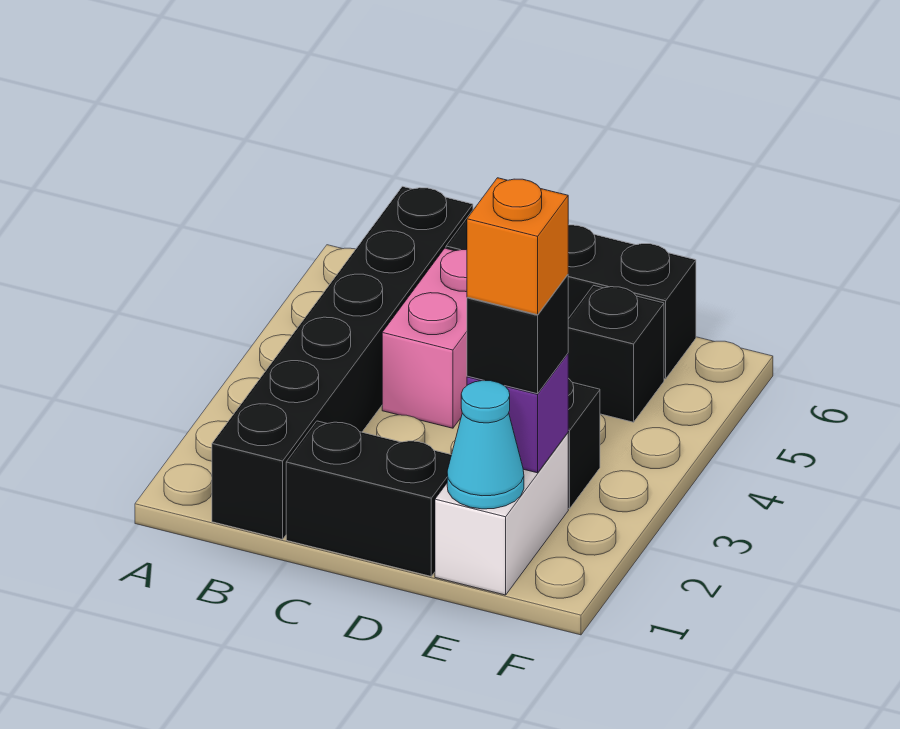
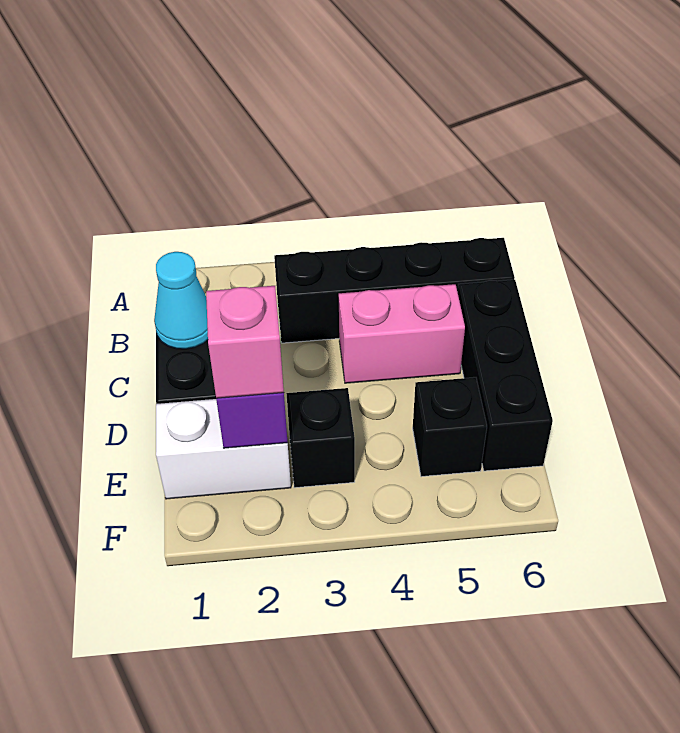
black 1x6 brick [212,186,473,539] -> black 1x4 brick [274,238,515,343]
cyan 1x1 cone [447,380,524,509] -> cyan 1x1 cone moved to [154,252,208,349]
black 1x1 brick [467,275,568,394] -> pink 1x1 brick [206,286,284,399]
orange 1x1 brick [467,178,568,315] -> none

